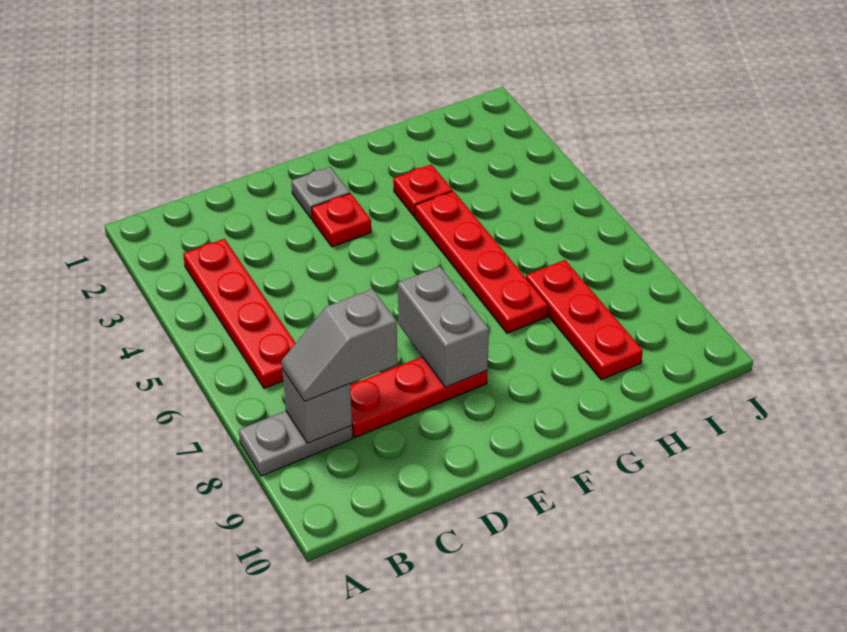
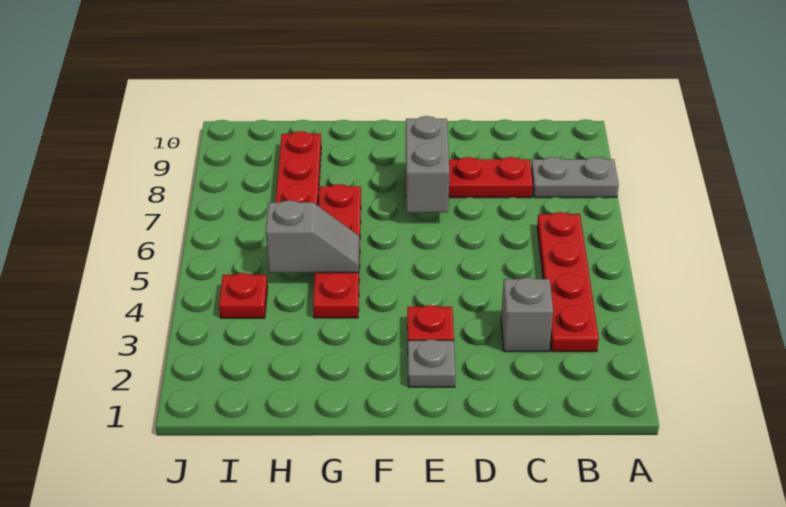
grey 1x1 brick [282,369,352,443] -> grey 1x1 brick moved to [501,277,553,352]
grey 1x2 slope [282,289,397,401] -> grey 1x2 slope moved to [266,200,359,273]
red 1x1 plate [393,164,452,217] -> red 1x1 plate moved to [219,273,268,318]

